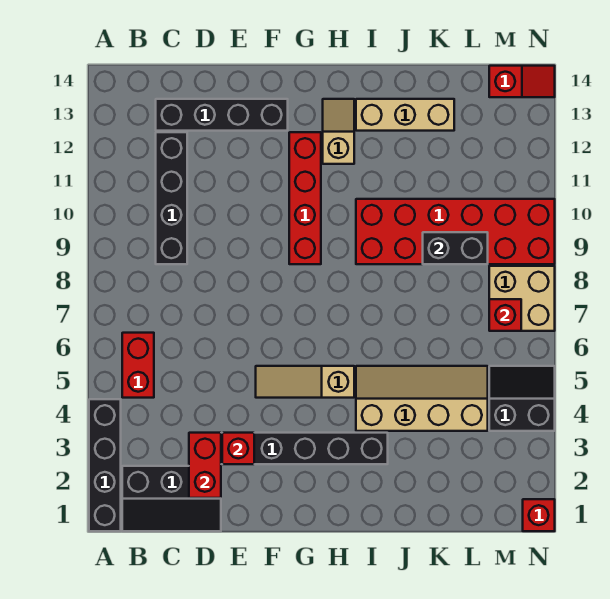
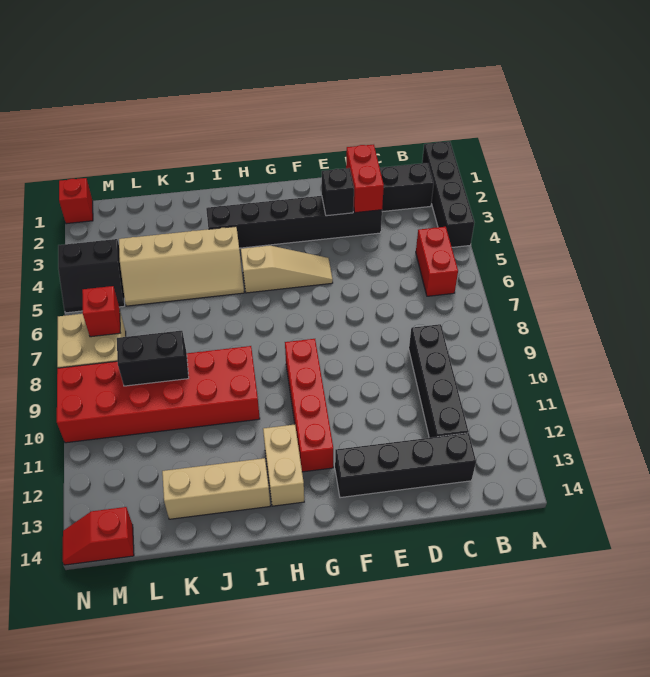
red 1x1 brick [222,433,254,464] -> black 1x1 brick [322,168,354,216]
tan 1x2 slope [323,99,354,164] -> tan 1x2 brick [263,424,304,506]

